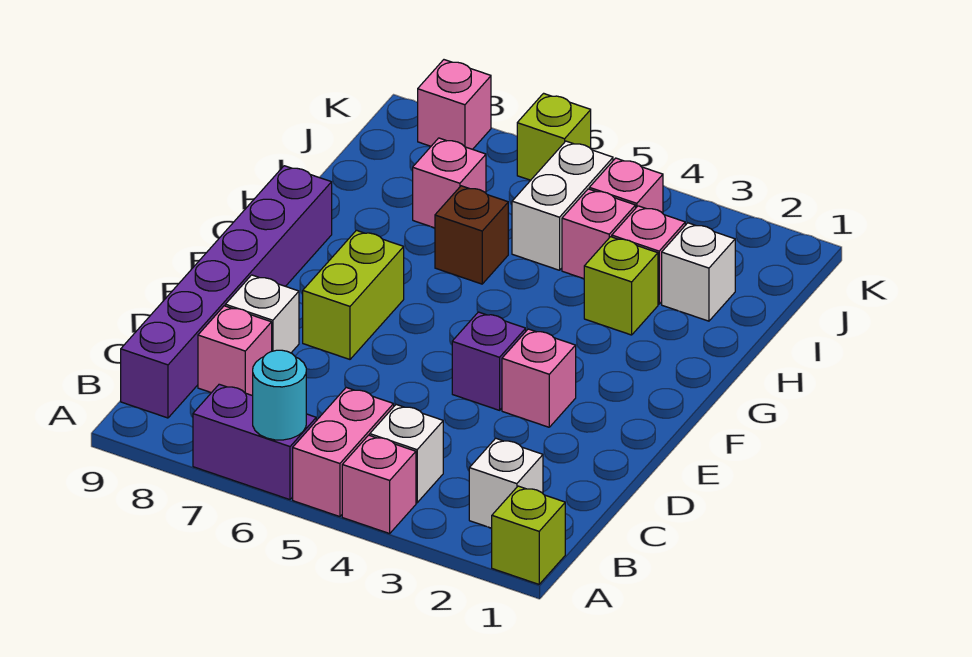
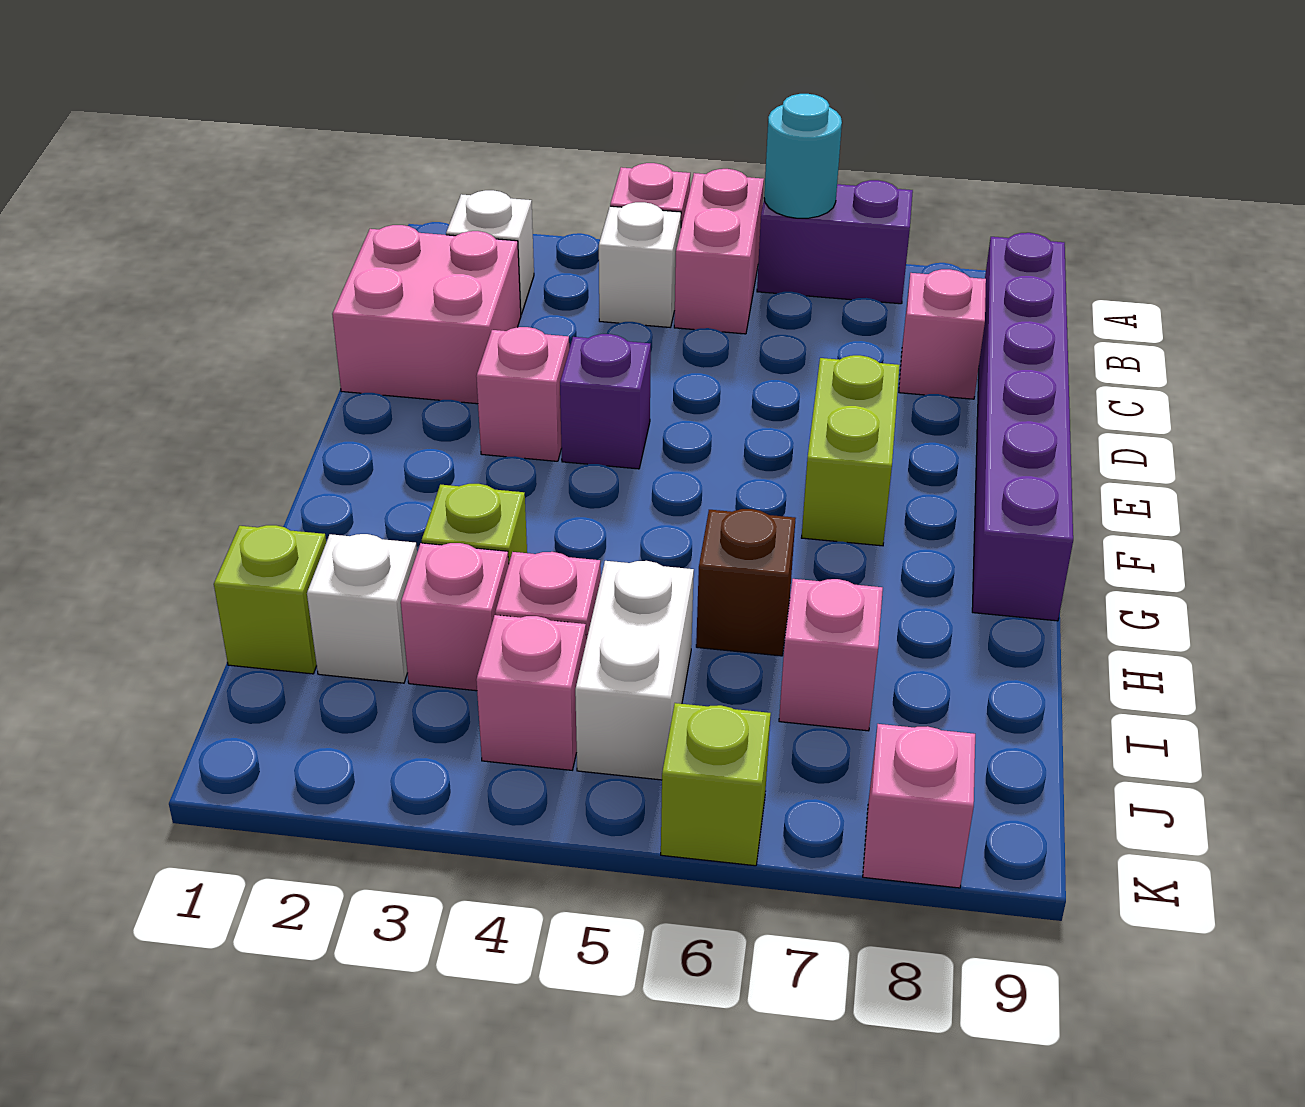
lime 1x1 brick [492,486,565,584] -> lime 1x1 brick moved to [214,525,326,674]
none -> pink 2x2 brick [332,225,521,404]
white 1x1 brick [225,275,299,353] -> none

